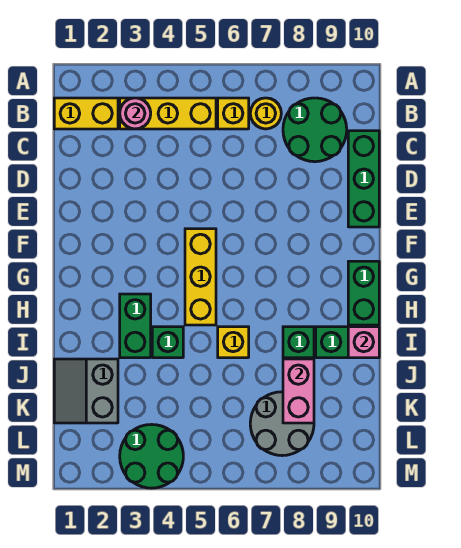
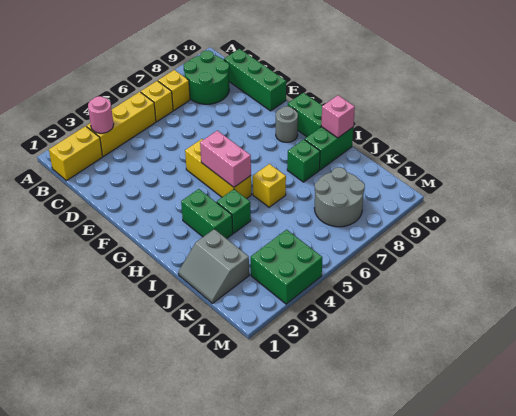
yellow 1x1 round brick [250,98,281,129] -> yellow 1x1 brick [158,70,190,110]
none -> grey 1x1 round brick [276,106,298,142]
pink 1x2 brick [283,359,314,423] -> pink 1x2 brick moved to [200,131,251,187]
green 2x2 round brick [120,424,183,488] -> green 2x2 brick [251,230,322,304]

